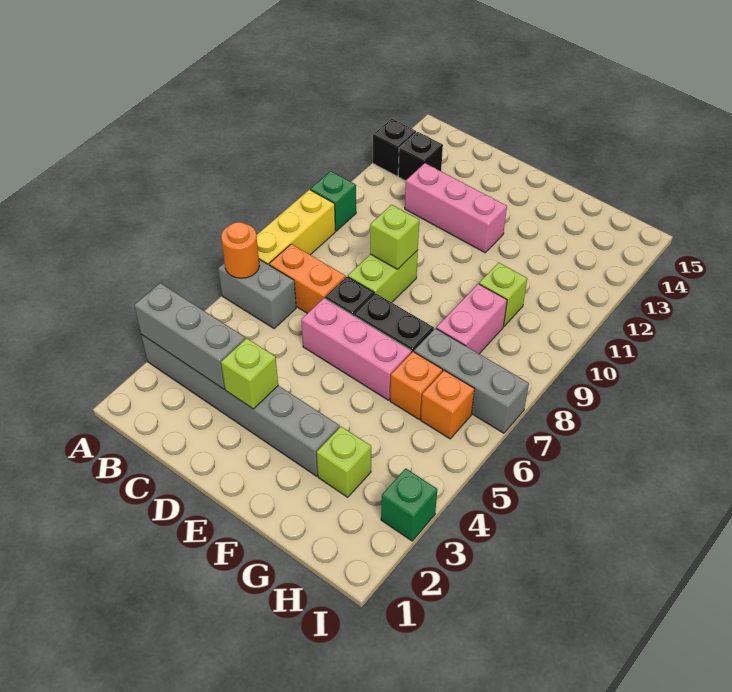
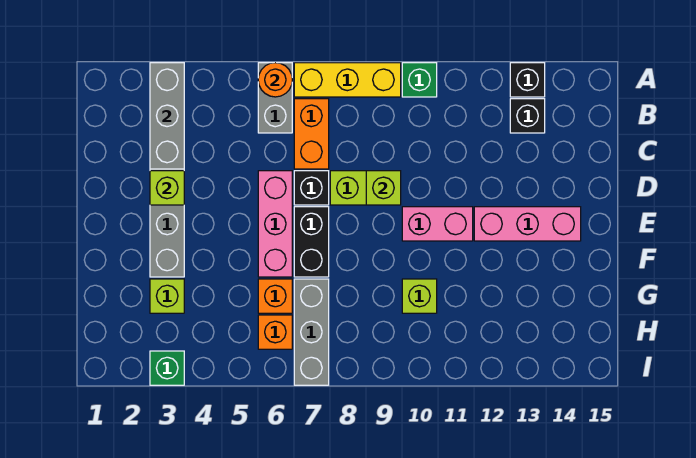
pink 1x3 brick [405,163,507,253] -> pink 1x3 brick turned to [474,207,581,241]
pink 1x2 brick [436,284,507,354] -> pink 1x2 brick moved to [402,207,473,241]

